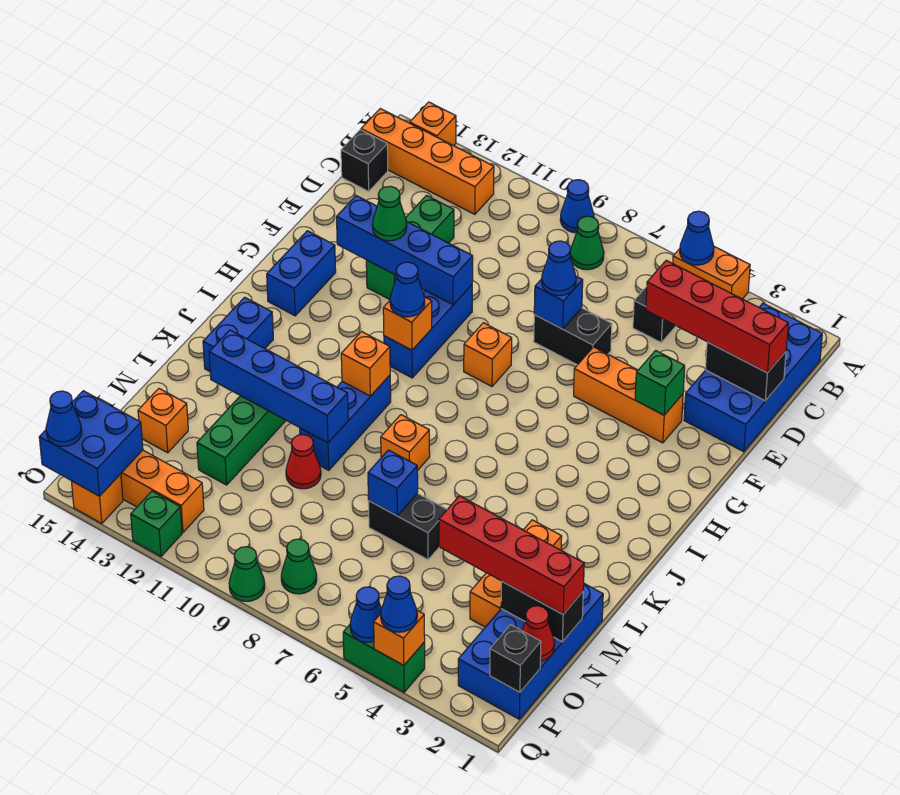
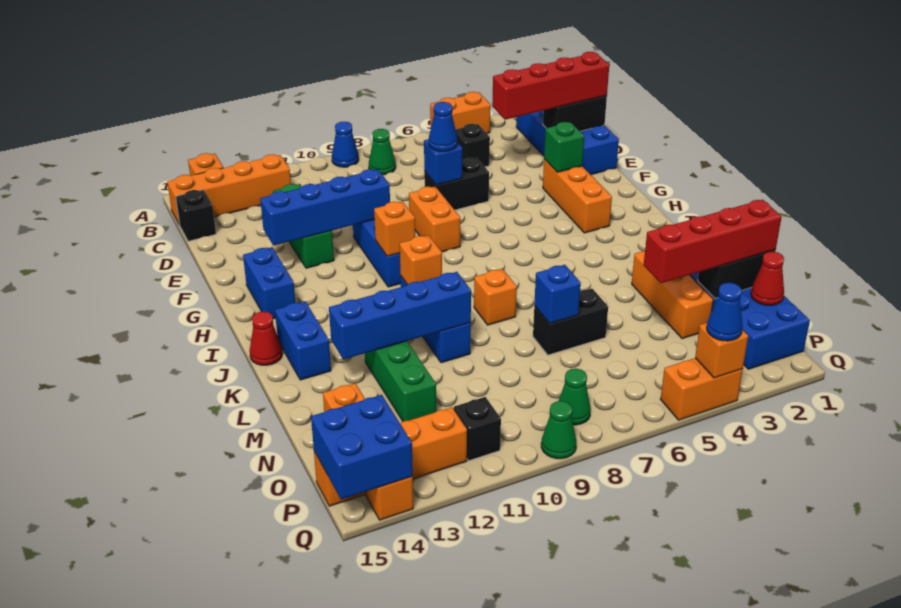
blue 1x1 cone [680,211,714,265] -> none
orange 1x3 brick [574,347,683,443] -> orange 1x3 brick turned to [543,159,612,233]
green 1x1 cone [372,186,407,241] -> none
orange 1x1 brick [464,323,512,386] -> orange 1x2 brick [409,187,460,252]
blue 1x1 cone [390,262,425,317] -> none
red 1x1 cone [286,434,321,489] -> red 1x1 cone moved to [250,311,283,365]
black 1x1 brick [490,625,541,692] -> black 1x1 brick moved to [454,397,501,461]
green 1x2 brick [343,625,425,692] -> orange 1x2 brick [661,358,743,420]
blue 1x1 cone [350,587,382,642] -> none
green 1x1 brick [131,491,182,556] -> none
blue 1x1 cone [46,391,82,446] -> none

